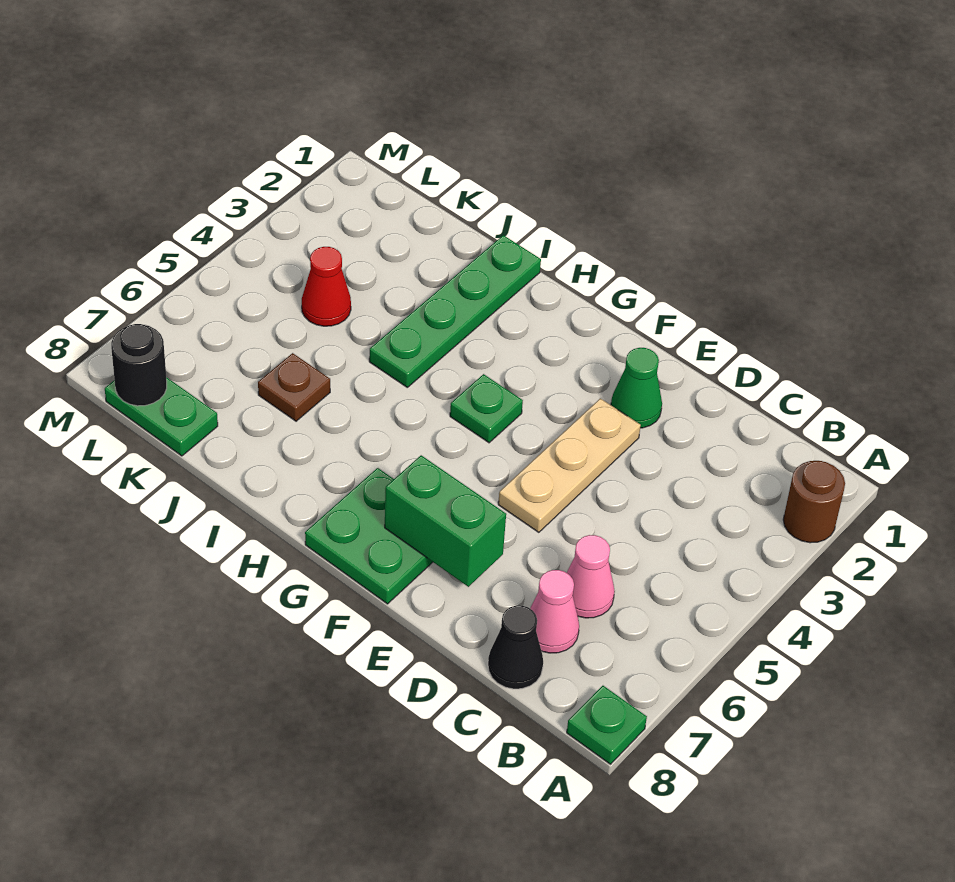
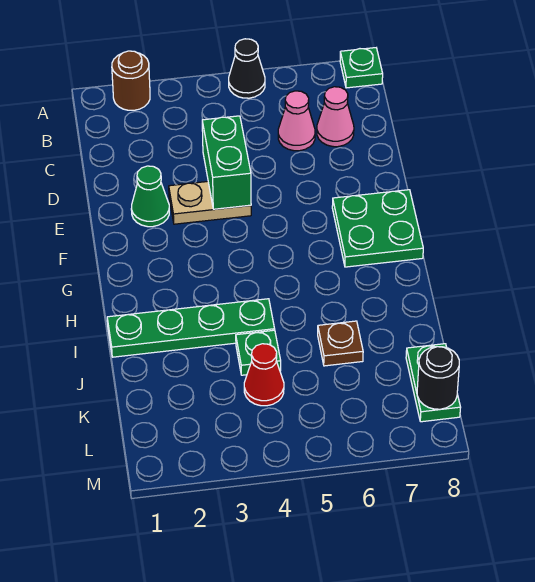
black 1x1 cone [488,605,543,689] -> black 1x1 cone moved to [229,39,265,98]
tan 1x3 plate [498,398,641,532] -> tan 1x2 plate [169,182,251,224]
green 1x2 brick [385,455,506,587] -> green 1x2 brick moved to [202,116,251,209]
green 1x1 plate [450,374,523,443] -> green 1x1 plate moved to [236,330,281,375]

